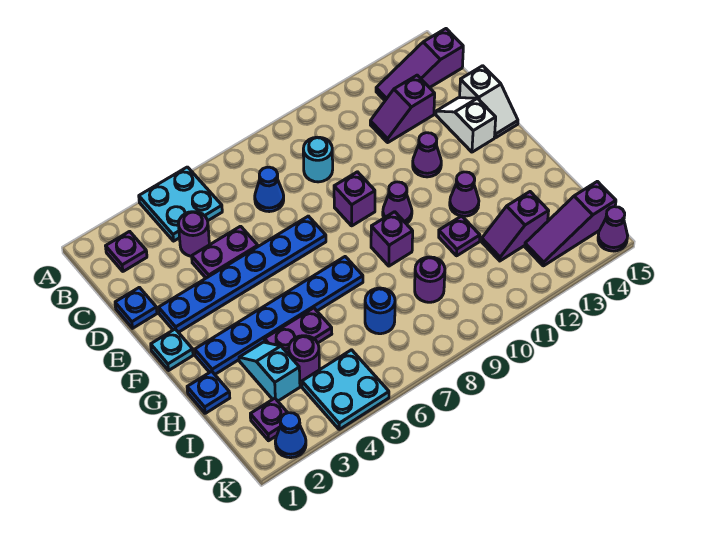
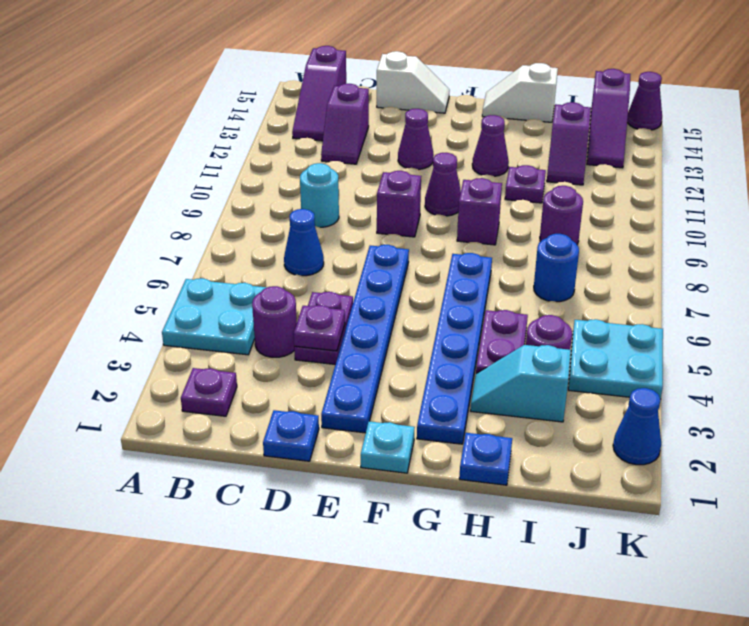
white 1x2 slope [436,98,496,152] -> white 1x2 slope moved to [482,63,558,122]
purple 1x1 plate [250,398,288,441] -> purple 1x1 plate moved to [294,305,345,351]

